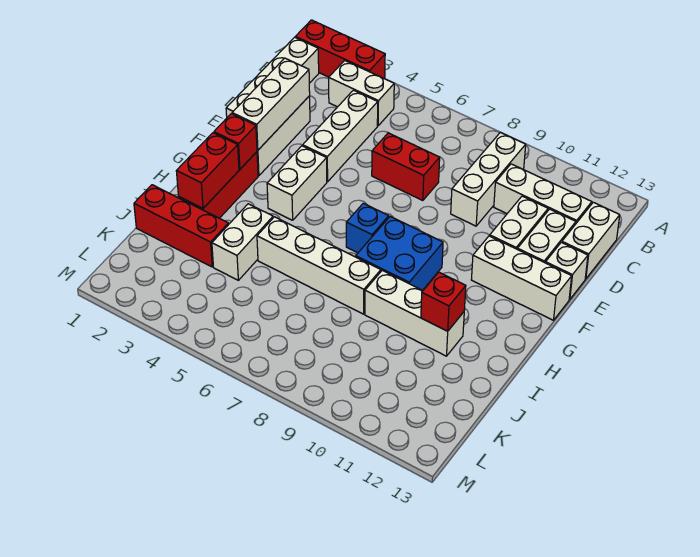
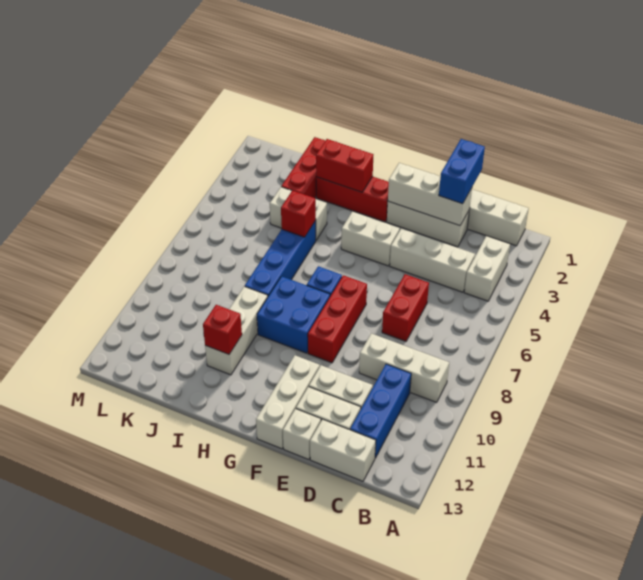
red 1x3 brick [295,20,385,79] -> red 1x3 brick moved to [308,275,367,363]
white 1x3 brick [494,164,592,223] -> blue 1x3 brick [350,364,411,458]
none -> blue 1x2 brick [439,139,485,204]
red 1x1 brick [214,114,257,169] -> red 1x1 brick moved to [281,190,316,237]
white 1x4 brick [257,217,381,314] -> blue 1x4 brick [245,221,316,296]

